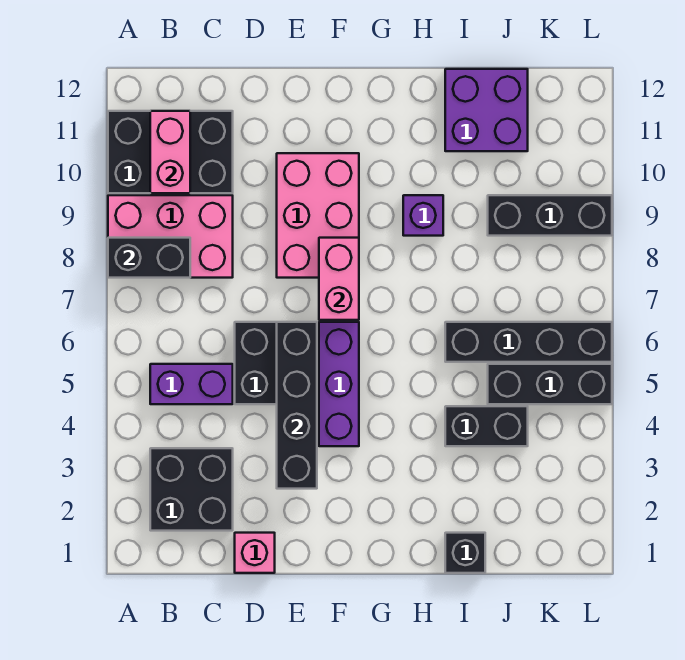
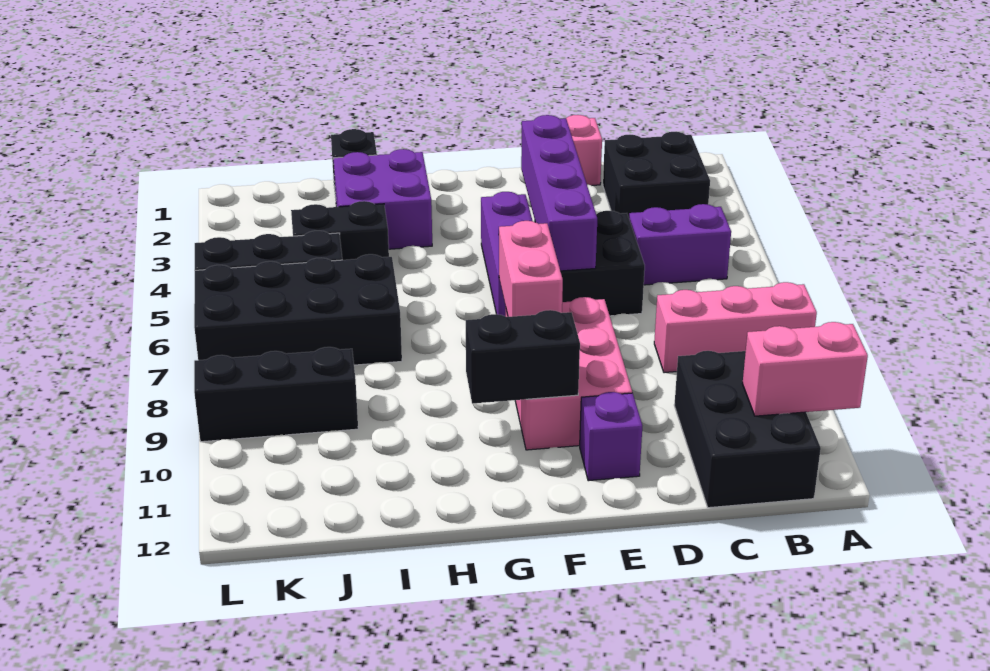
pink 2x3 brick [108,195,233,278] -> pink 1x3 brick [654,282,817,373]
black 1x2 brick [108,238,190,278] -> black 1x2 brick moved to [465,310,580,404]
black 2x3 brick [108,111,233,193] -> black 2x3 brick turned to [674,351,821,508]
pink 1x2 brick [150,111,190,193] -> pink 1x2 brick turned to [742,322,868,416]
black 1x4 brick [277,322,317,489] -> purple 1x4 brick [521,115,597,271]
purple 1x1 brick [403,195,443,236] -> purple 1x1 brick moved to [580,392,642,481]
black 1x4 brick [445,322,612,362] -> black 2x4 brick [194,254,402,365]
purple 2x2 brick [445,69,528,151] -> purple 2x2 brick moved to [333,149,432,249]

